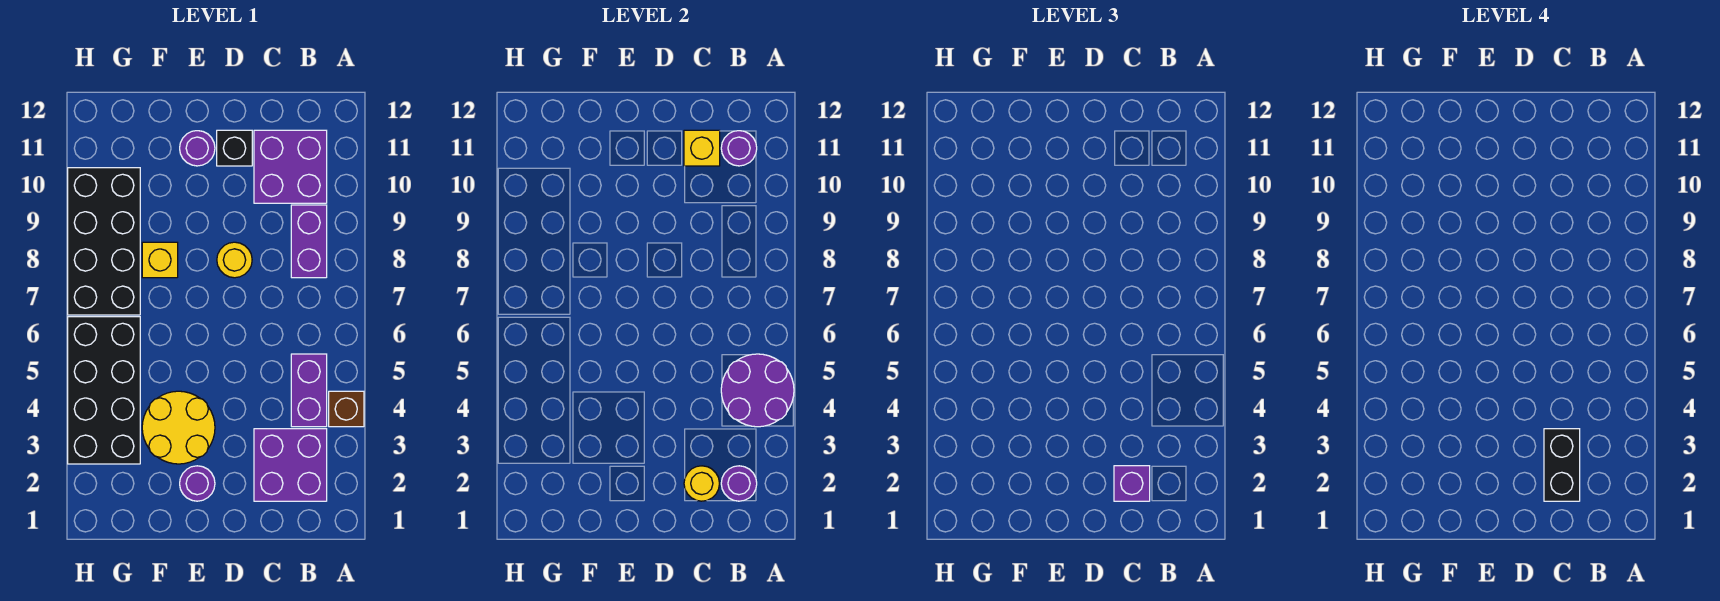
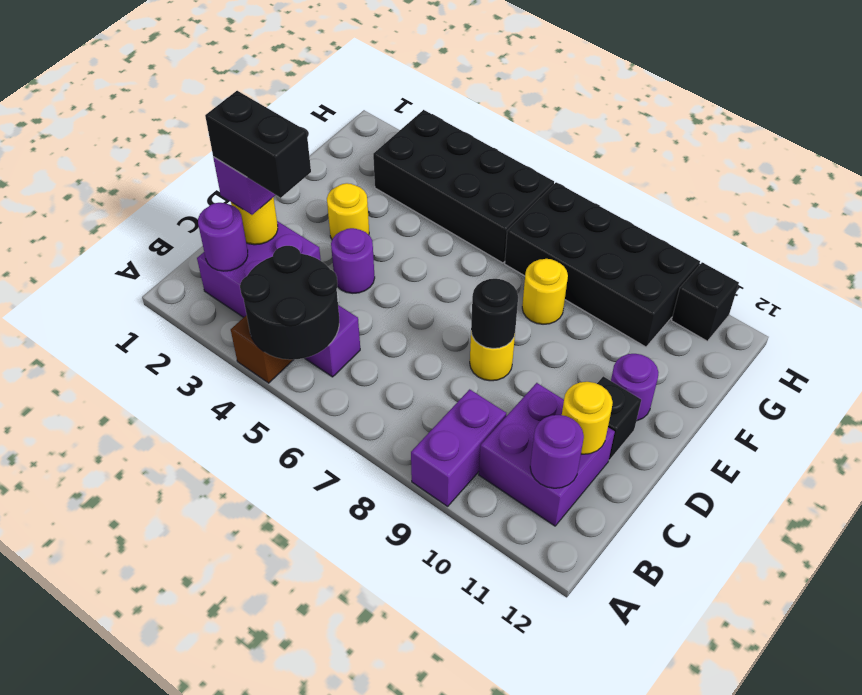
purple 2x2 round brick [721,354,794,427] -> black 2x2 round brick [240,246,339,360]
purple 1x2 brick [291,205,327,278] -> purple 1x2 brick turned to [411,389,506,506]
yellow 1x1 brick [684,130,720,166] -> yellow 1x1 round brick [562,382,613,454]
none -> black 1x1 round brick [471,279,518,349]
purple 1x1 round brick [180,466,215,501] -> purple 1x1 round brick moved to [331,228,375,293]
yellow 2x2 round brick [142,391,215,464] -> yellow 1x1 round brick [327,183,369,239]
yellow 1x1 brick [142,242,178,278] -> yellow 1x1 round brick [522,259,568,324]
none -> black 1x1 brick [672,262,739,341]

